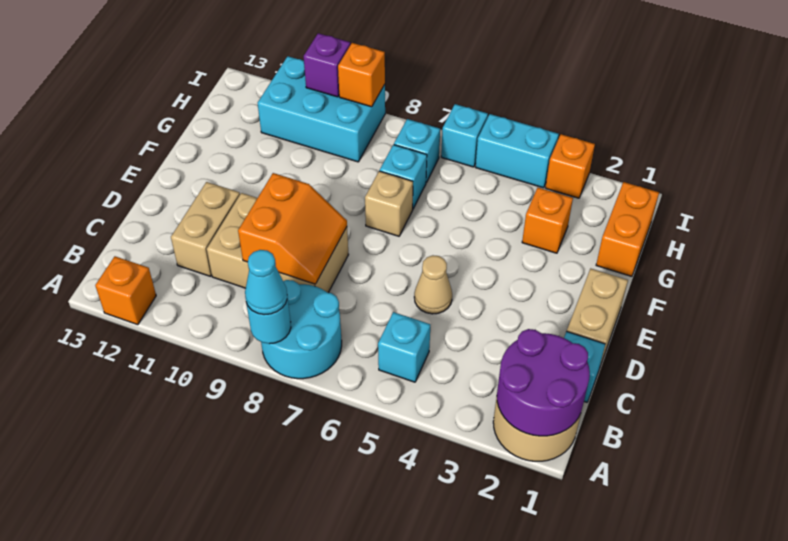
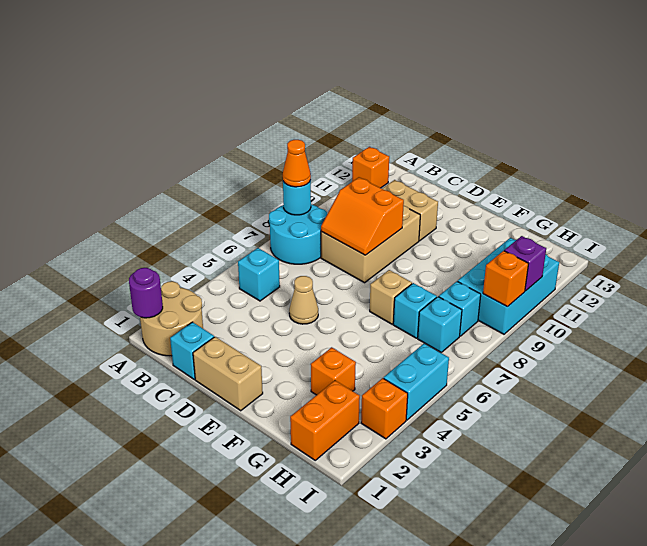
purple 2x2 round brick [497,329,590,436] -> purple 1x1 round brick [129,268,163,318]
cyan 1x1 cone [245,250,287,315] -> orange 1x1 cone [283,140,311,187]
orange 1x2 brick [596,182,659,276] -> orange 1x2 brick turned to [290,381,360,460]
cyan 1x1 brick [441,104,488,167] -> cyan 1x1 brick moved to [439,281,481,336]

